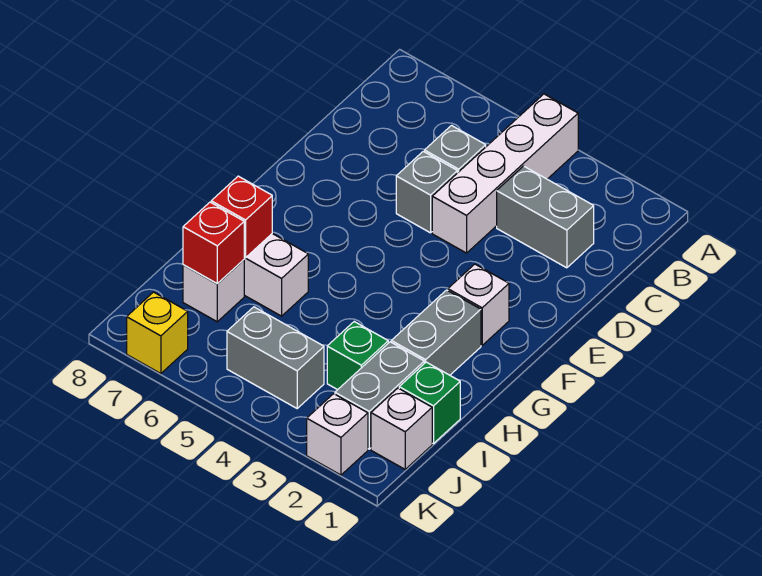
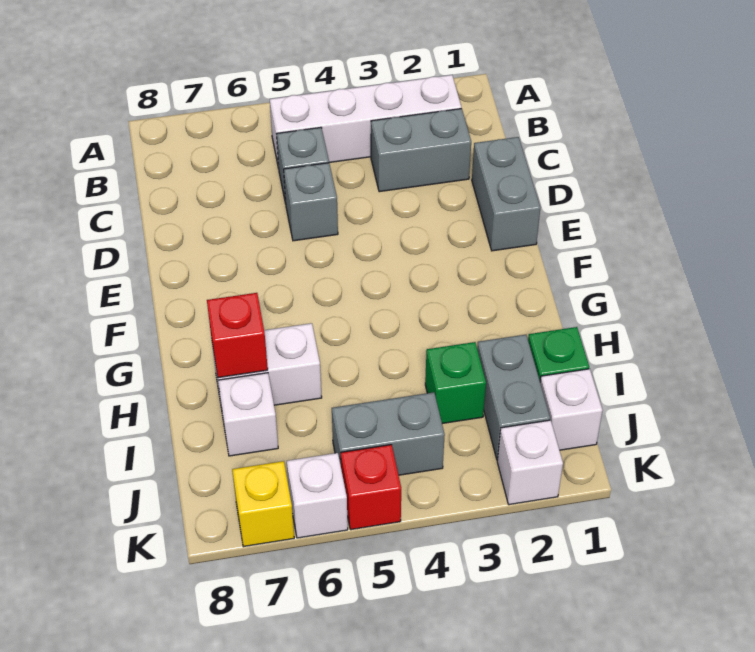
white 1x4 brick [432,94,578,253] -> white 1x4 brick turned to [270,75,461,169]
white 1x1 brick [448,264,509,345] -> white 1x1 brick moved to [287,453,348,538]
grey 1x2 brick [391,290,481,375] -> grey 1x2 brick moved to [472,137,540,251]
red 1x1 brick [183,202,244,284] -> red 1x1 brick moved to [341,445,401,530]

